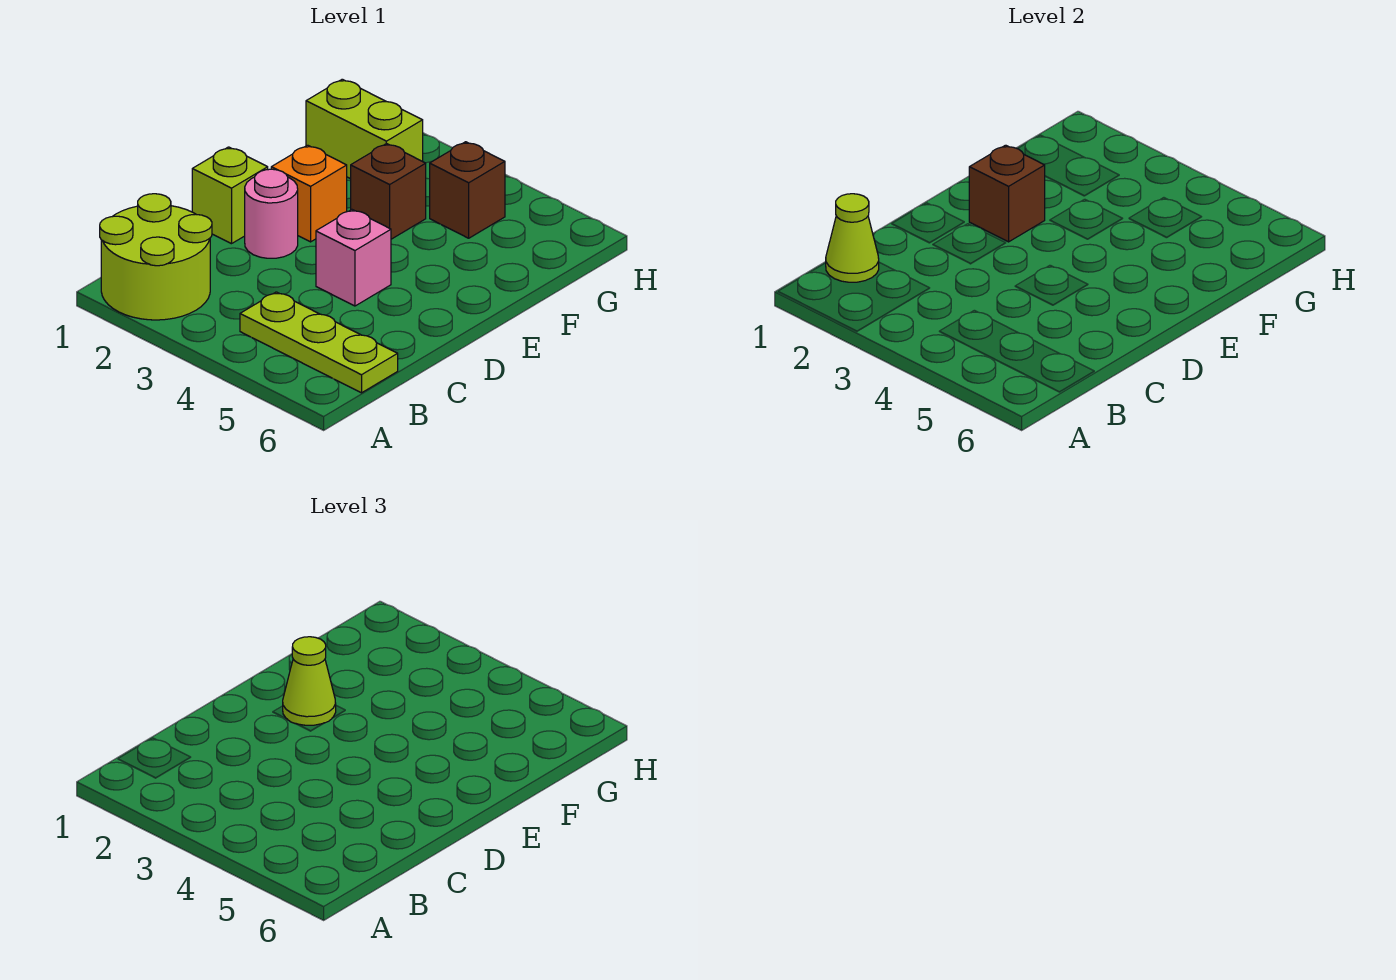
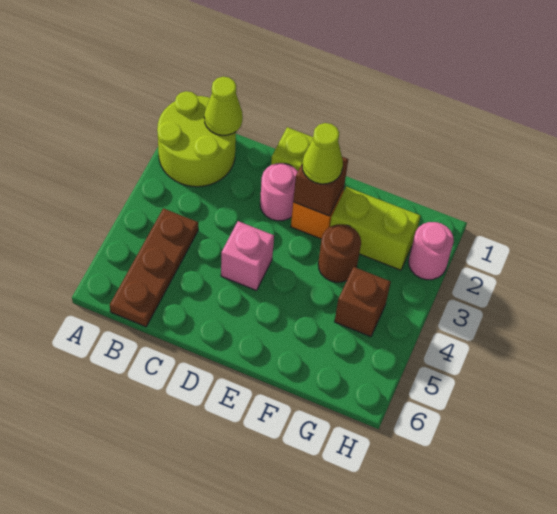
lime 1x3 plate [240,292,398,393] -> brown 1x3 plate [110,208,198,327]
brown 1x1 brick [351,143,426,239] -> brown 1x1 round brick [318,224,361,282]
lime 1x2 brick [306,79,423,179] -> lime 1x2 brick turned to [330,187,420,270]
none -> pink 1x1 round brick [409,222,454,280]

